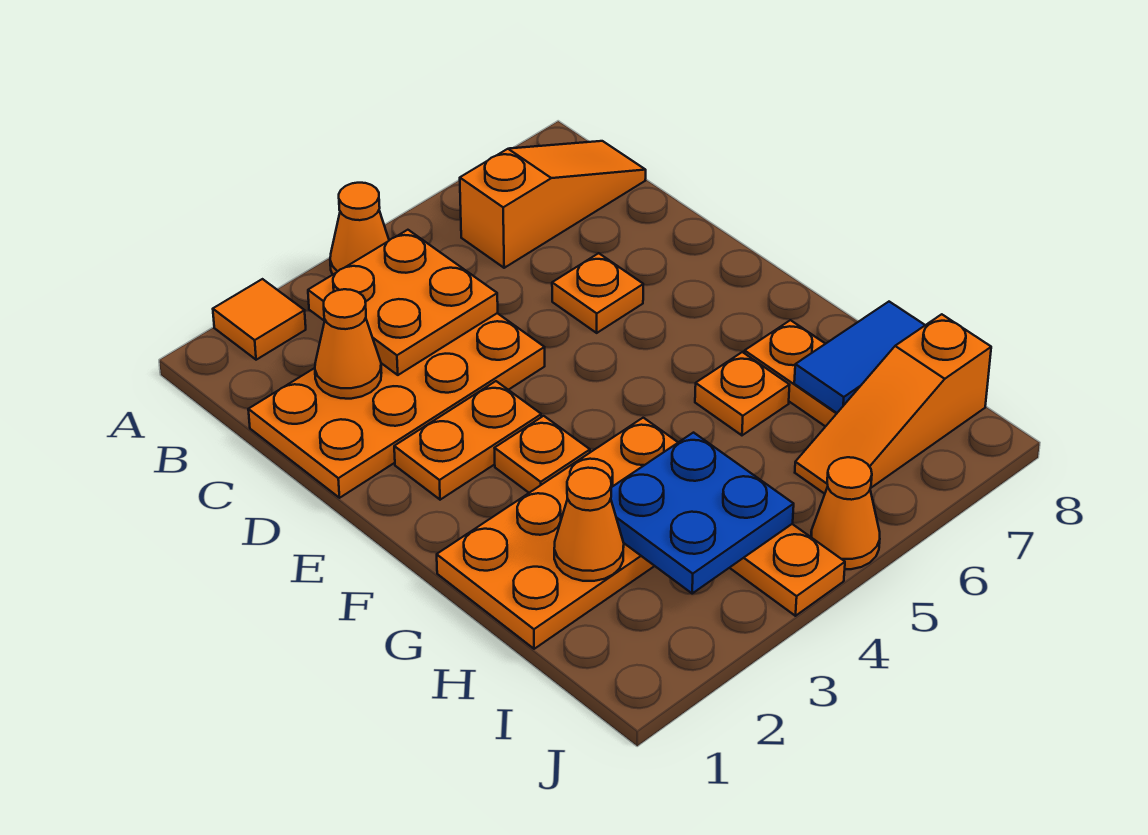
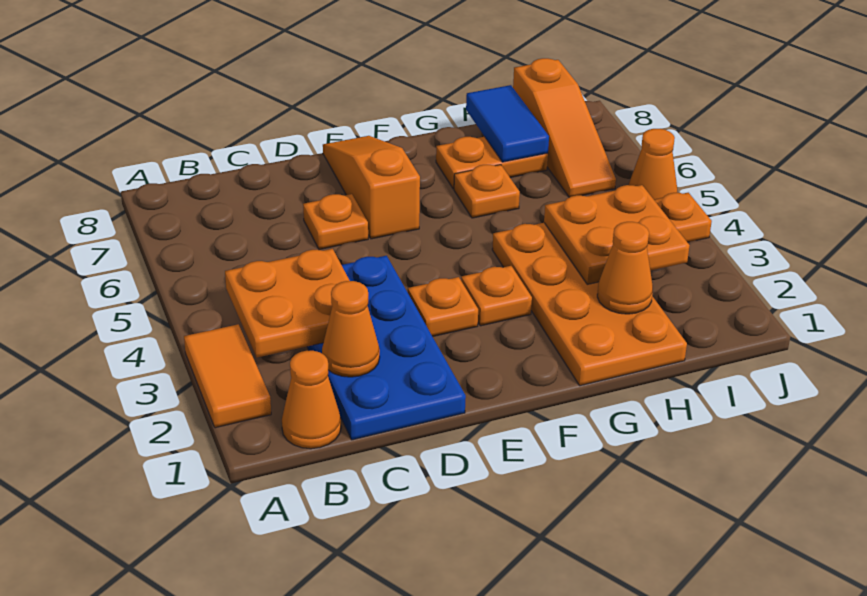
orange 1x1 tile [213,279,306,360] -> orange 1x2 tile [184,324,271,428]
orange 1x1 cone [330,183,389,275] -> orange 1x1 cone moved to [282,351,341,449]
orange 1x3 slope [460,141,646,268] -> orange 1x3 slope moved to [323,136,420,239]
orange 2x4 plate [248,313,545,498] -> blue 2x4 plate [307,256,466,440]
orange 1x2 plate [394,381,541,500] -> orange 1x1 plate [408,277,478,337]
blue 2x2 plate [611,433,794,593] -> orange 2x2 plate [544,185,690,284]

